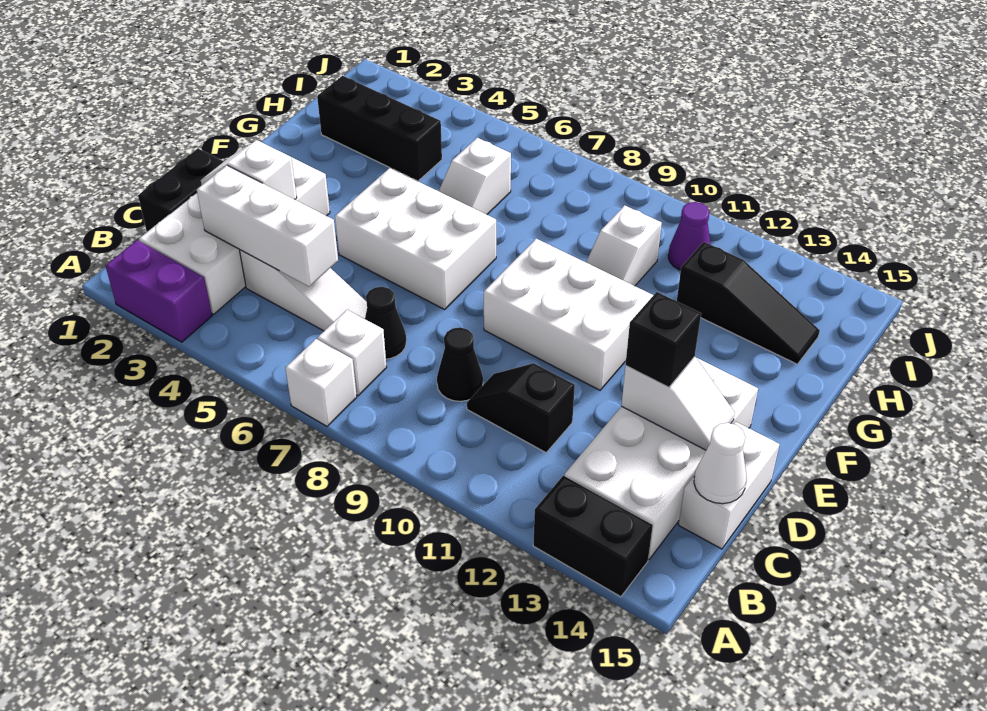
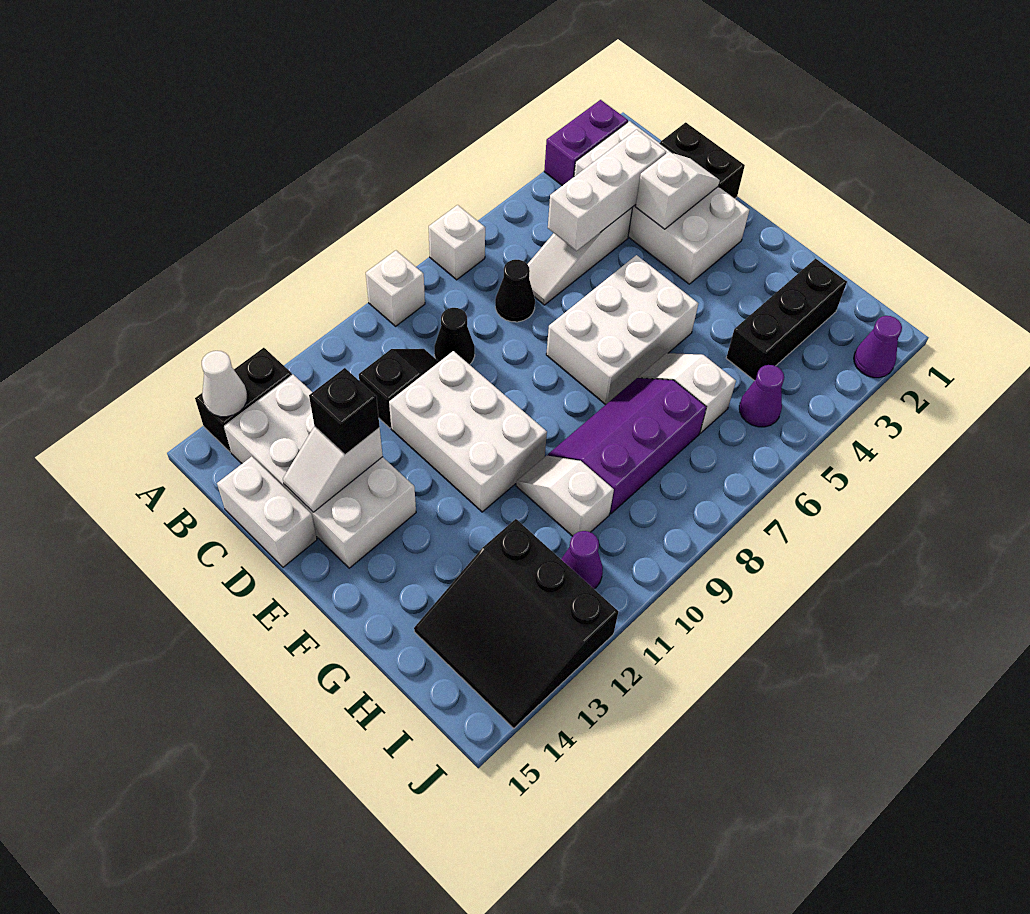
white 1x1 brick [318,310,387,396] -> white 1x1 brick moved to [366,251,425,326]
white 1x1 cone [694,423,746,504] -> white 1x1 cone moved to [202,351,247,417]
white 2x3 brick [484,239,653,390] -> white 2x3 brick turned to [389,351,547,512]
none -> purple 2x3 slope [548,378,706,514]
black 1x3 slope [677,242,820,364] -> black 3x3 slope [414,519,618,728]
none -> purple 1x1 cone [739,365,784,427]
none -> purple 1x1 cone [854,316,902,378]

